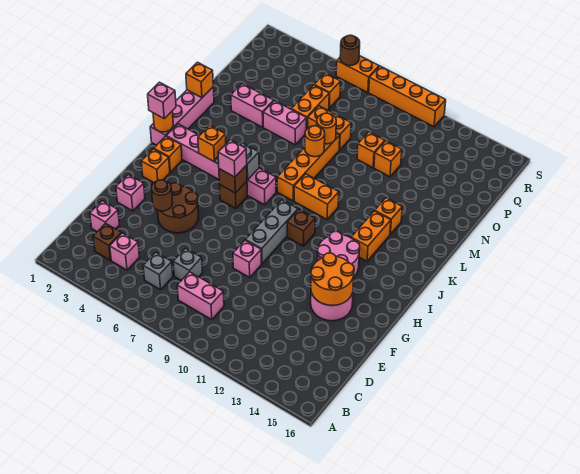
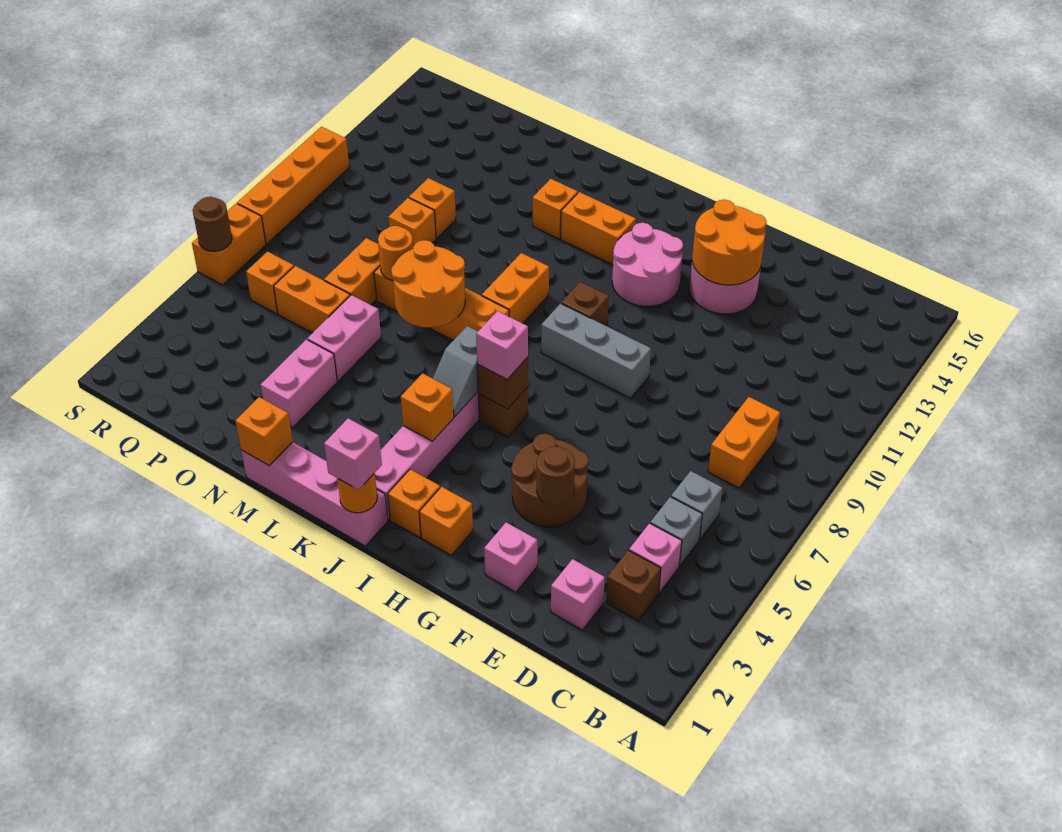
pink 1x2 brick [177,272,224,320] -> orange 1x2 brick [708,397,780,488]
grey 1x1 brick [173,248,203,281] -> grey 1x1 brick moved to [650,497,702,566]
pink 1x1 brick [233,240,261,277] -> none
orange 1x1 round brick [305,126,325,157] -> orange 2x2 round brick [391,240,465,328]

